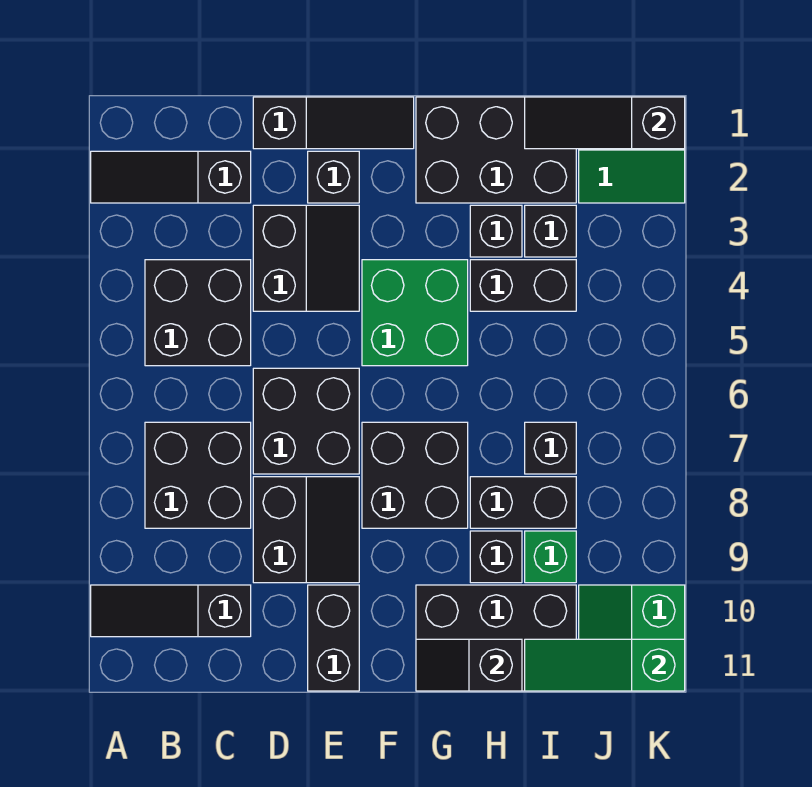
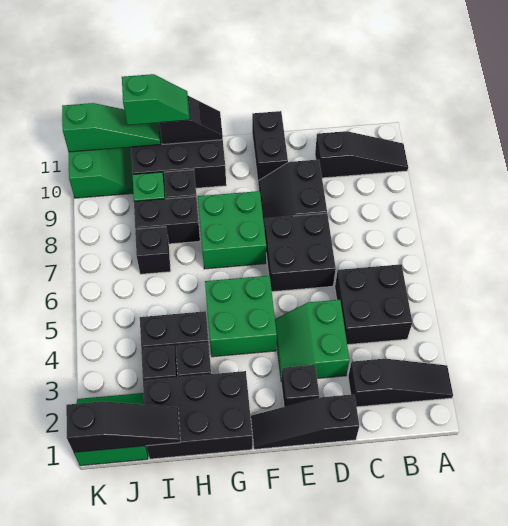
black 2x2 brick [145,422,251,528] -> none
black 2x2 slope [253,205,359,311] -> green 2x2 slope [275,300,349,381]
black 2x2 brick [362,422,468,528] -> green 2x2 brick [198,191,266,269]
none -> green 1x2 slope [122,74,190,125]

